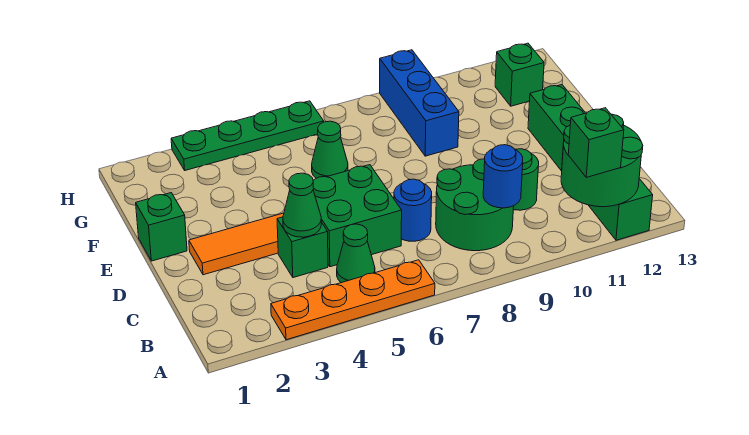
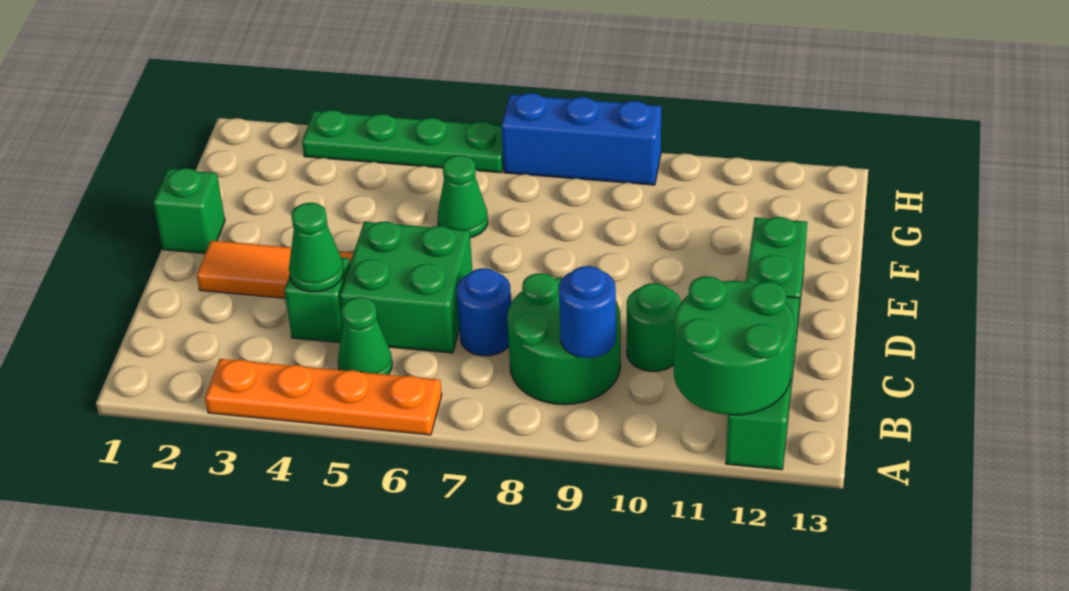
green 1x1 brick [568,108,624,177] -> none
blue 1x3 brick [380,50,459,156] -> blue 1x3 brick turned to [501,93,661,185]
green 1x1 brick [495,43,544,106] -> none

